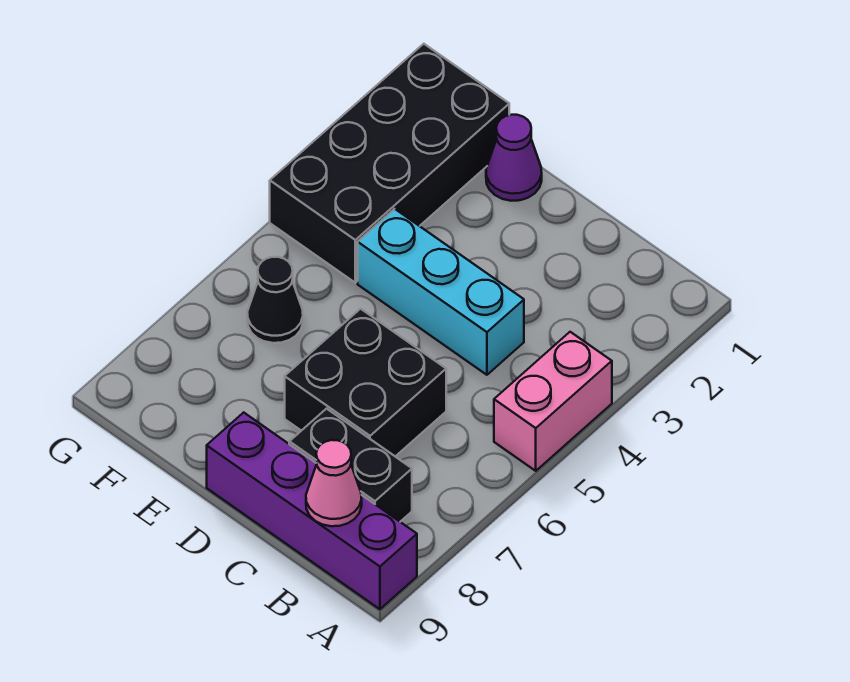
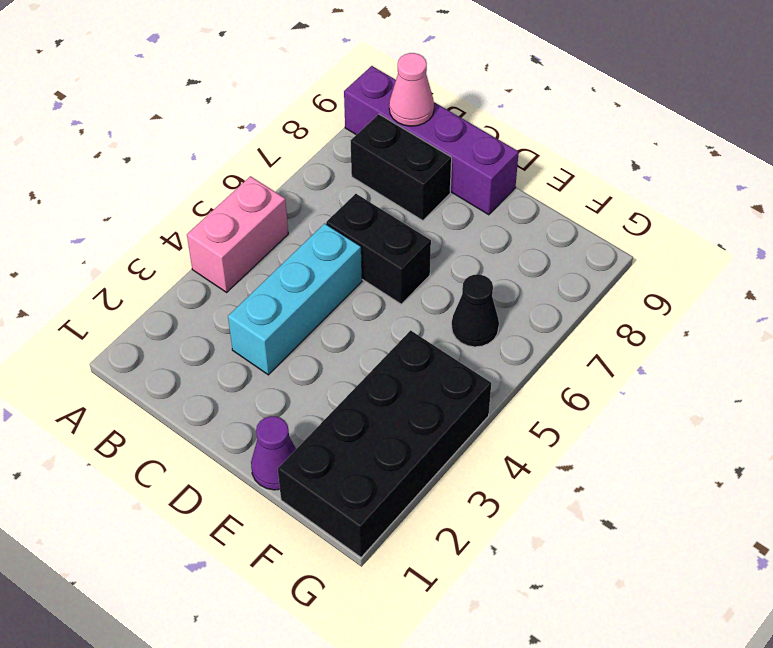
cyan 1x3 brick [358,209,524,375] -> cyan 1x3 brick turned to [228,223,362,375]
black 2x2 brick [285,309,446,456] -> black 1x2 brick [326,194,431,304]

